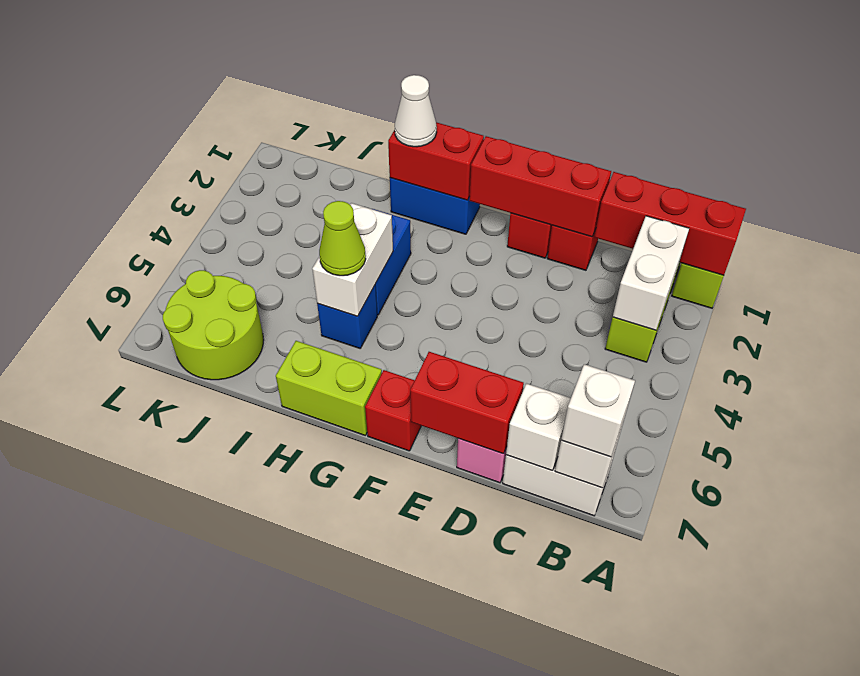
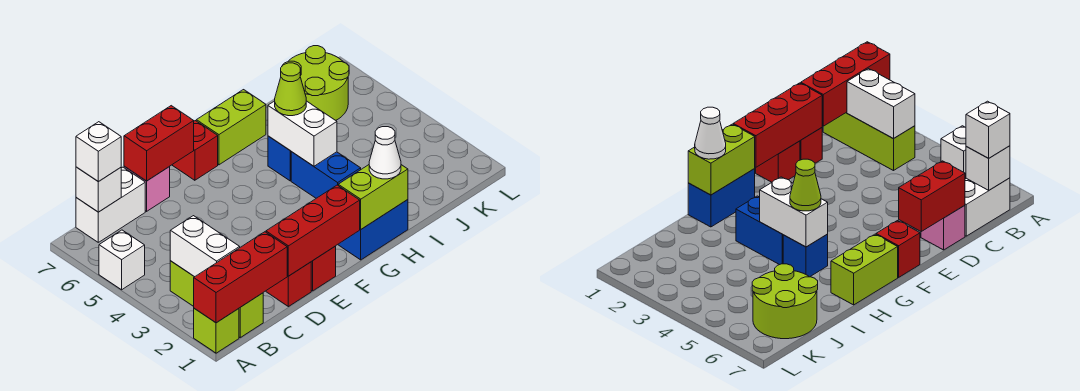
white 1x1 brick [506,383,571,470] -> white 1x1 brick moved to [99,230,145,290]
red 1x2 brick [388,122,484,200] -> lime 1x2 brick [338,165,408,229]

